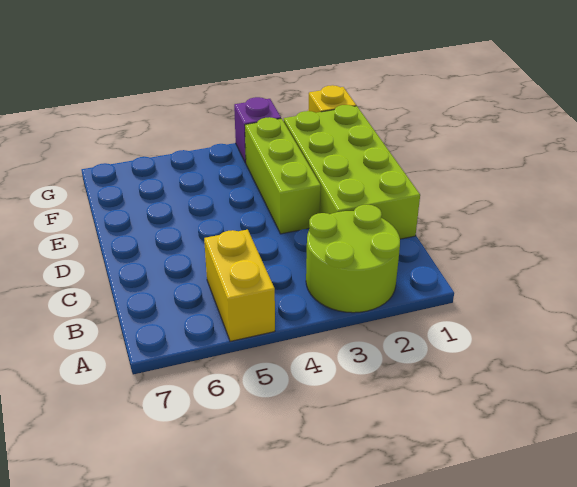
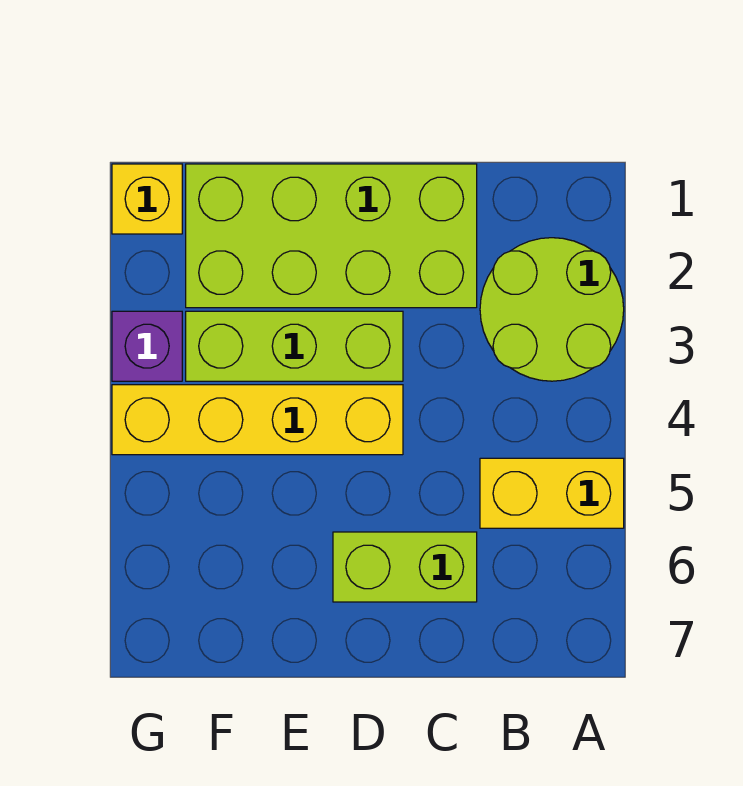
none -> lime 1x2 brick [333,532,477,602]
none -> yellow 1x4 brick [112,385,403,455]

